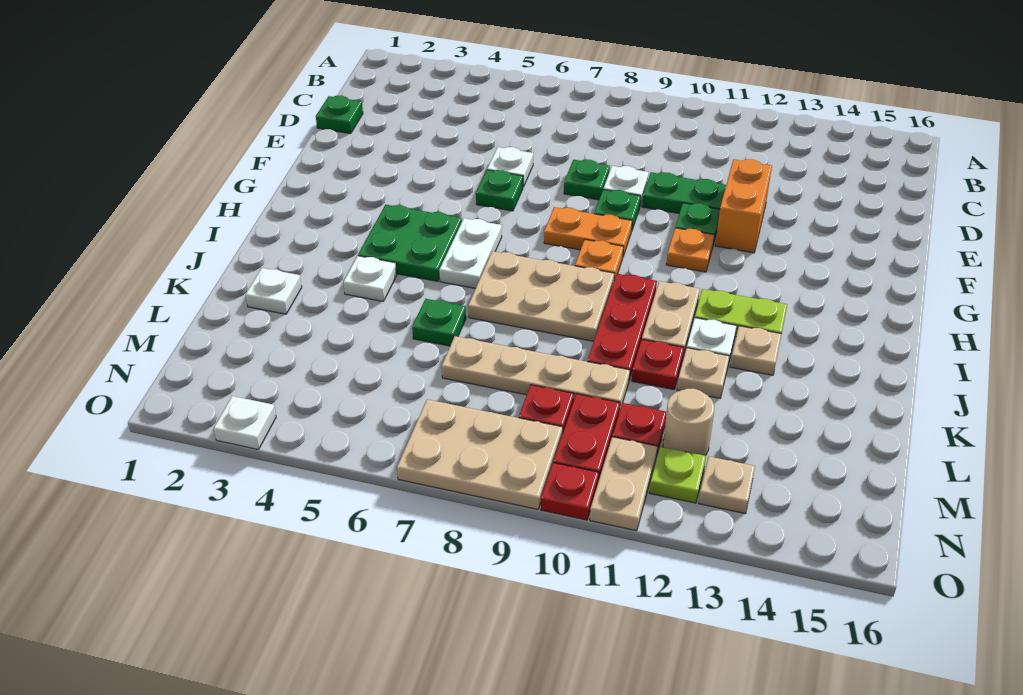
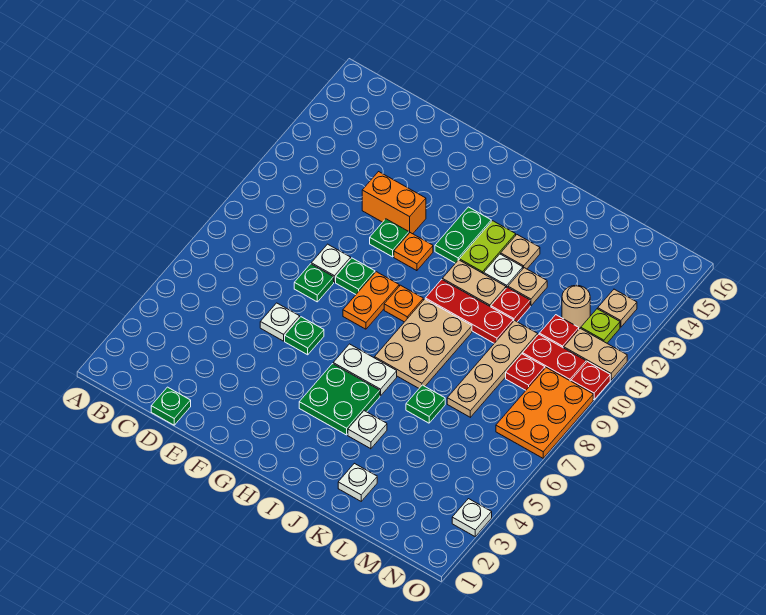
green 1x2 plate [642,172,726,213] -> green 1x2 plate moved to [435,207,491,263]
tan 2x3 plate [397,400,563,510] -> orange 2x3 plate [496,368,593,458]

